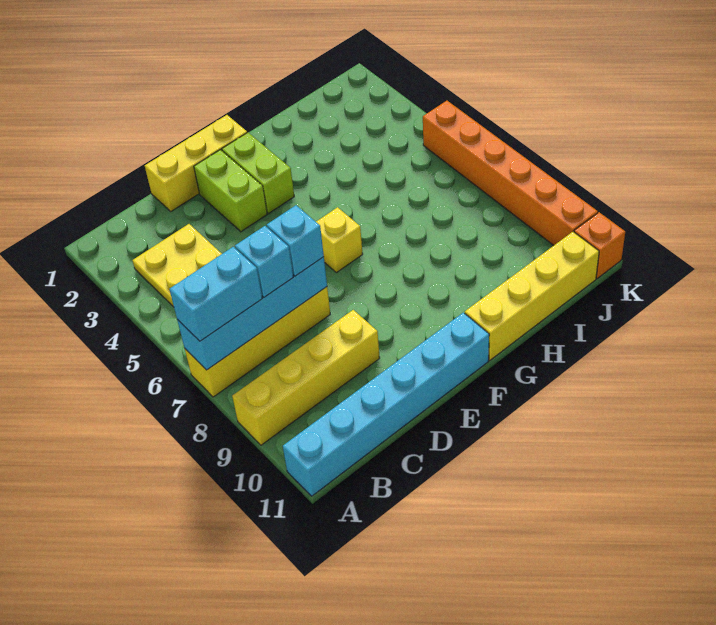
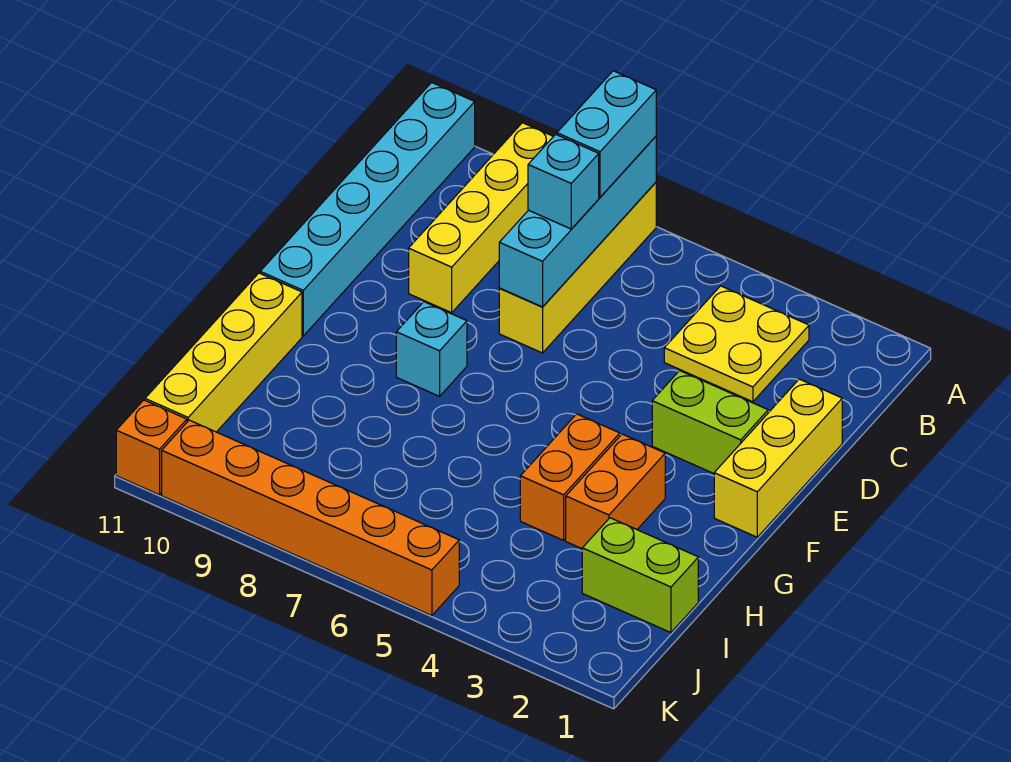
cyan 1x1 brick [267,205,324,276] -> cyan 1x1 brick moved to [396,302,467,396]
lime 1x2 brick [222,133,294,213] -> lime 1x2 brick moved to [582,518,698,633]
yellow 1x1 brick [316,207,363,273] -> none
none -> orange 1x2 brick [566,434,665,549]
none -> orange 1x2 brick [520,414,620,540]

